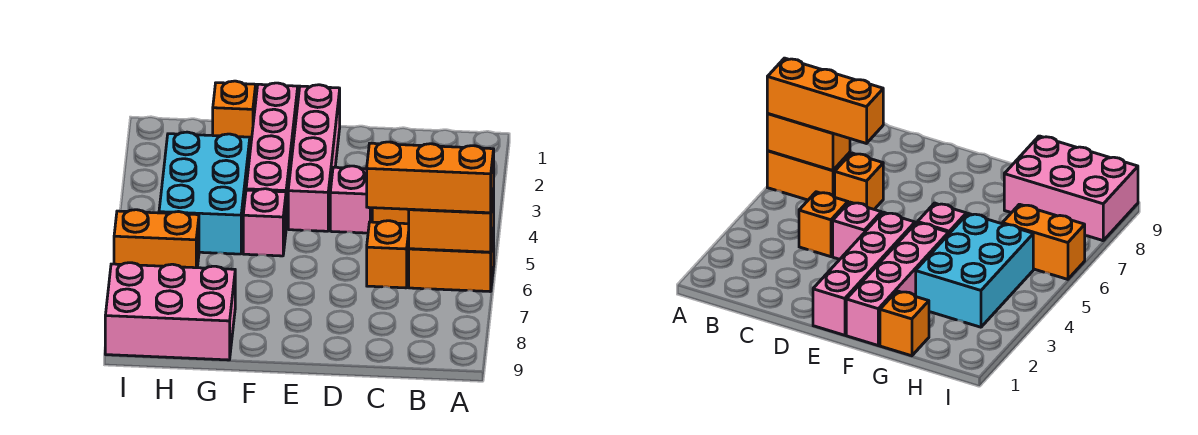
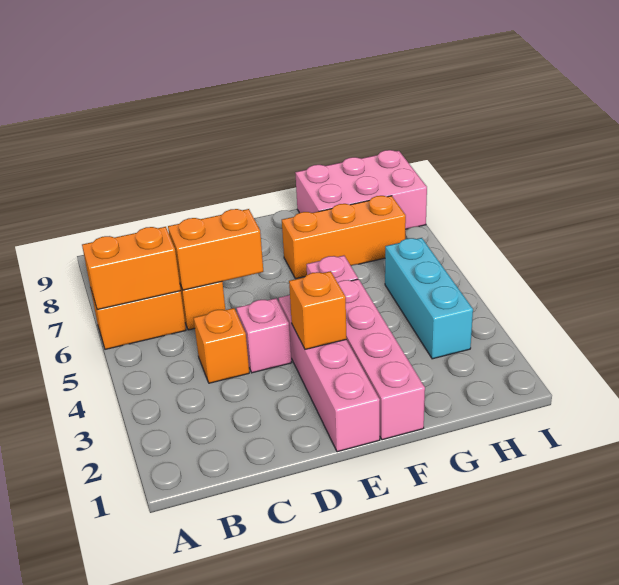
orange 1x3 brick [367,142,494,213] -> orange 1x3 brick moved to [282,196,406,279]
orange 1x1 brick [213,81,256,148] -> orange 1x1 brick moved to [289,271,347,349]
cyan 2x3 brick [159,132,250,254] -> cyan 1x3 brick [385,238,473,359]
orange 1x2 brick [114,210,199,268] -> orange 1x2 brick moved to [168,209,263,290]

